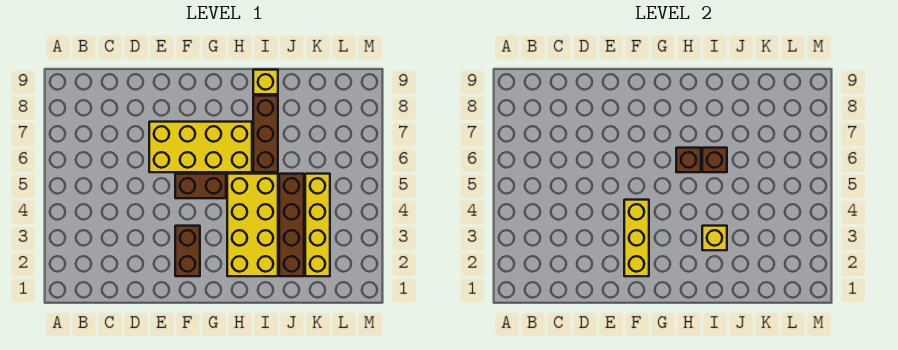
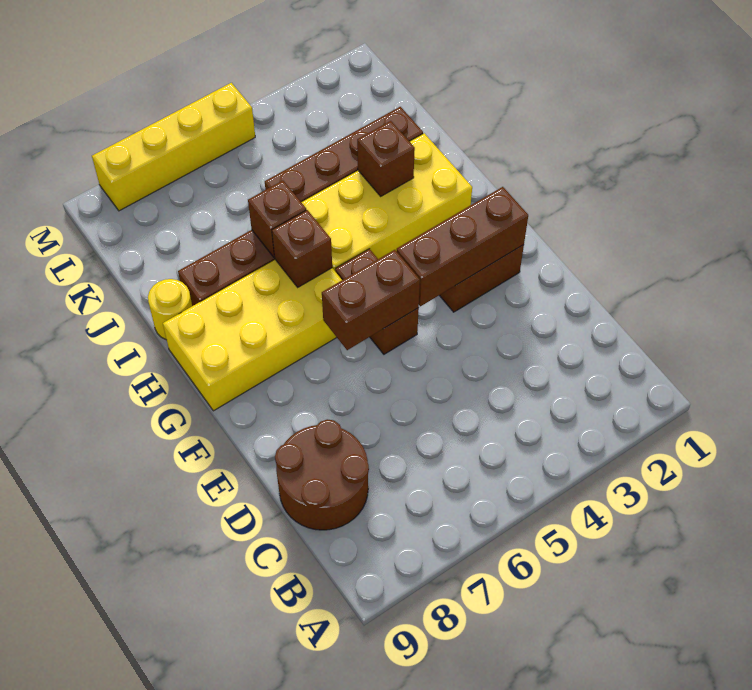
none -> brown 2x2 round brick [275,419,369,530]
yellow 2x4 brick [149,122,252,172] -> yellow 2x4 brick turned to [163,260,342,411]
yellow 1x3 brick [624,200,649,276] -> brown 1x3 brick [397,187,528,306]
none -> brown 1x2 brick [322,250,420,350]
yellow 1x1 brick [702,226,727,250] -> brown 1x1 brick [357,121,415,196]
yellow 1x1 brick [253,70,278,94] -> yellow 1x1 round brick [148,279,192,340]
yellow 1x4 brick [305,174,330,276] -> yellow 1x4 brick moved to [92,83,255,211]

